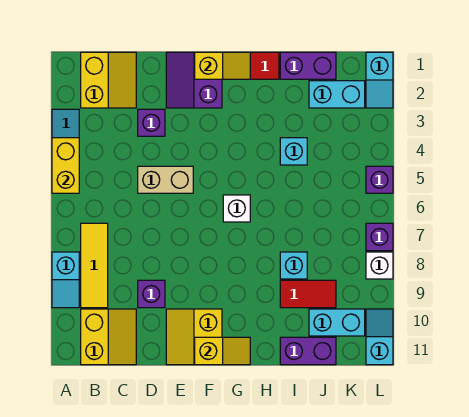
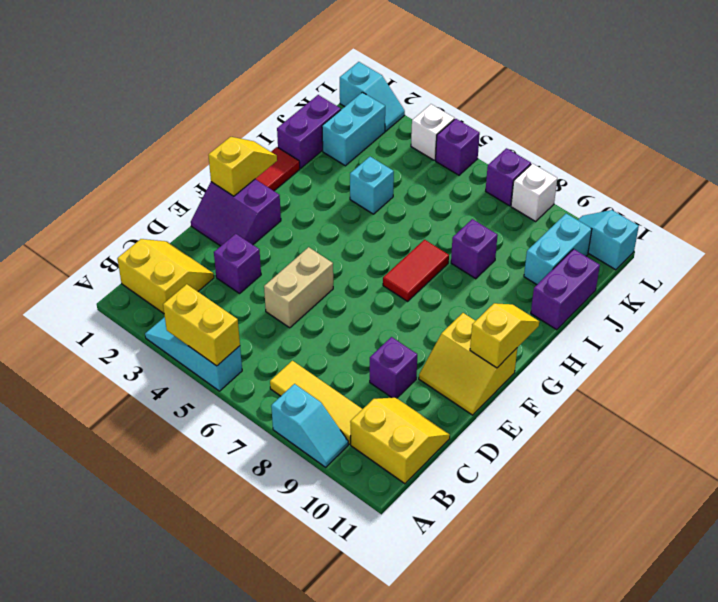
white 1x1 brick [223,195,250,222] -> white 1x1 brick moved to [411,104,454,160]
cyan 1x1 brick [280,252,307,279] -> purple 1x1 brick [451,219,498,279]
red 1x2 tile [280,280,336,308] -> red 1x2 tile moved to [383,240,449,301]

